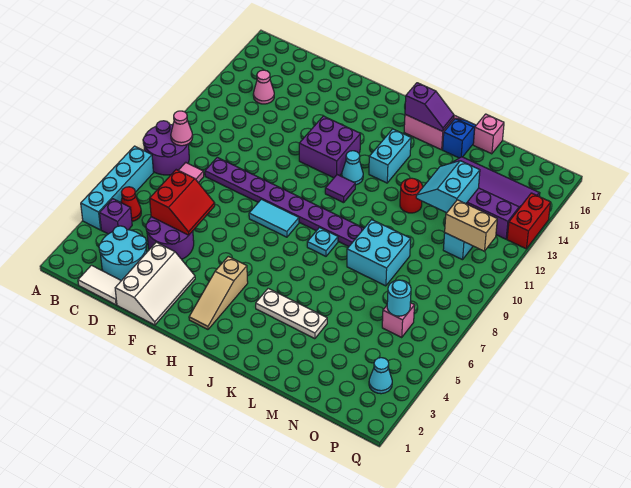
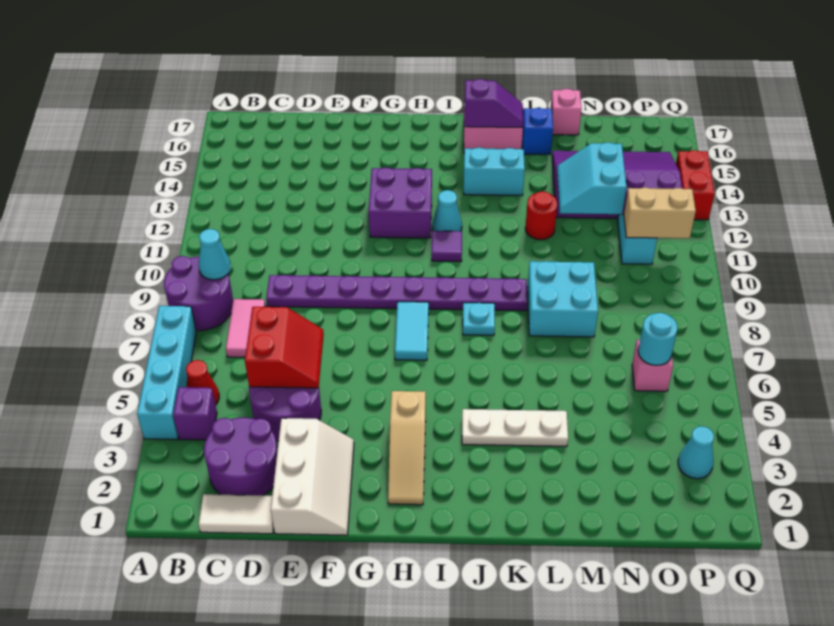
pink 1x1 cone [171,111,193,146] -> cyan 1x1 cone [199,229,231,280]
cyan 2x2 round brick [99,226,147,281] -> purple 2x2 round brick [204,418,277,495]
pink 1x1 cone [253,70,274,104] -> none
cyan 1x2 tile [249,199,299,237] -> cyan 1x2 tile turned to [395,302,429,360]
cyan 1x2 brick [369,129,411,183] -> cyan 1x2 brick turned to [464,148,525,196]

